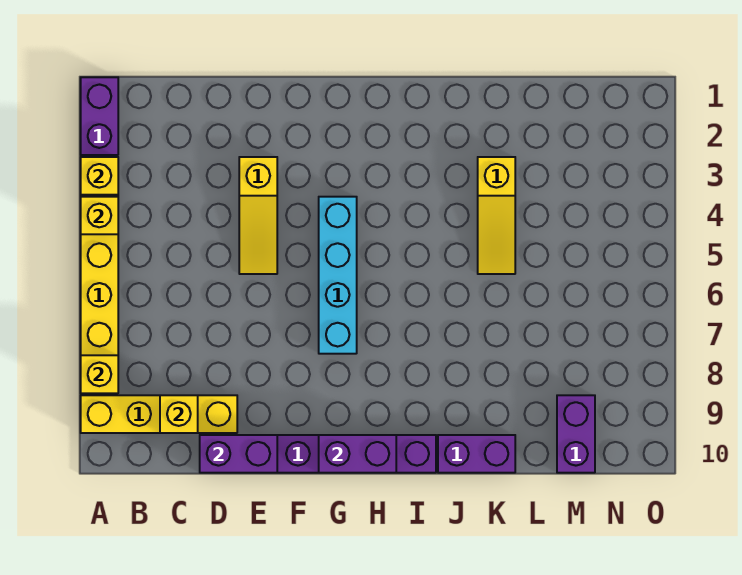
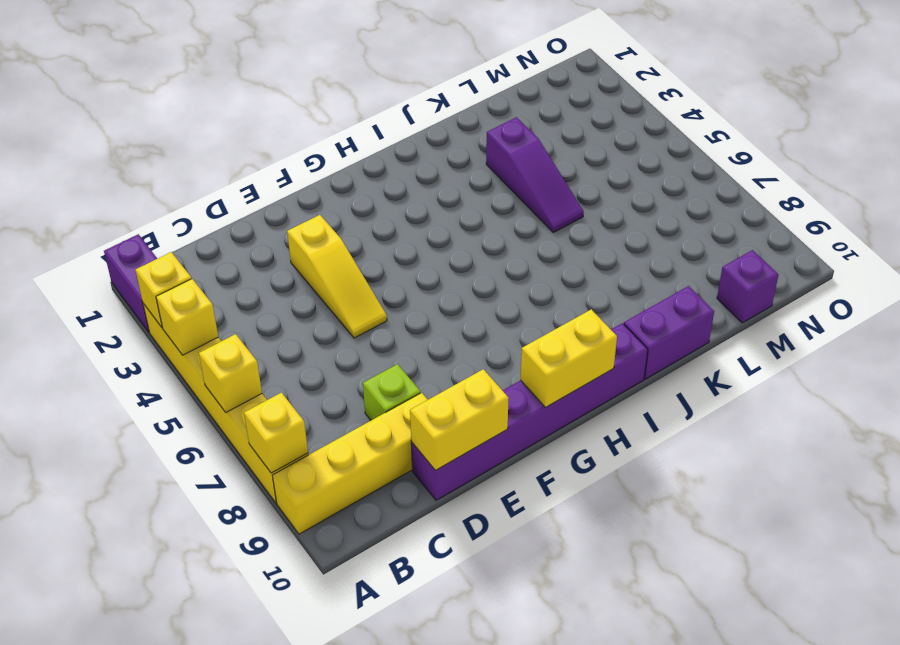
yellow 1x1 brick [160,395,198,433] -> yellow 1x1 brick moved to [199,334,262,412]
none -> lime 1x1 brick [363,364,421,420]
purple 1x2 brick [200,435,277,473] -> yellow 1x2 brick [410,369,509,470]
cyan 1x4 brick [319,197,357,354] -> none
purple 1x2 brick [319,435,396,473] -> yellow 1x2 brick [521,309,617,408]
yellow 1x3 slope [478,157,515,274] -> purple 1x3 slope [486,117,584,232]
purple 1x2 brick [557,395,595,473] -> purple 1x1 brick [717,250,778,323]

